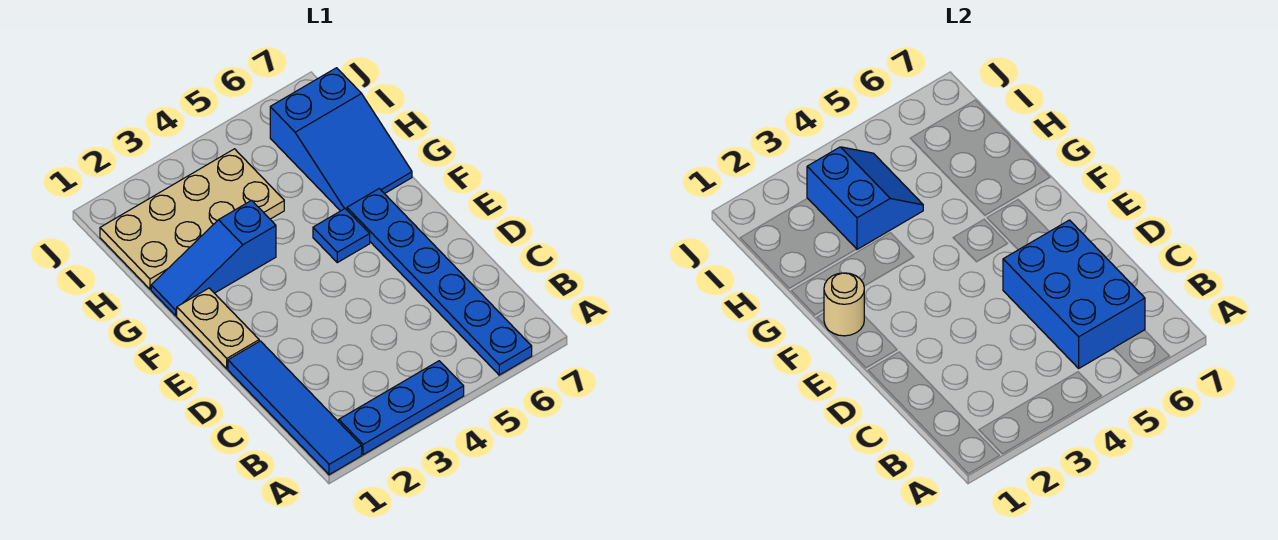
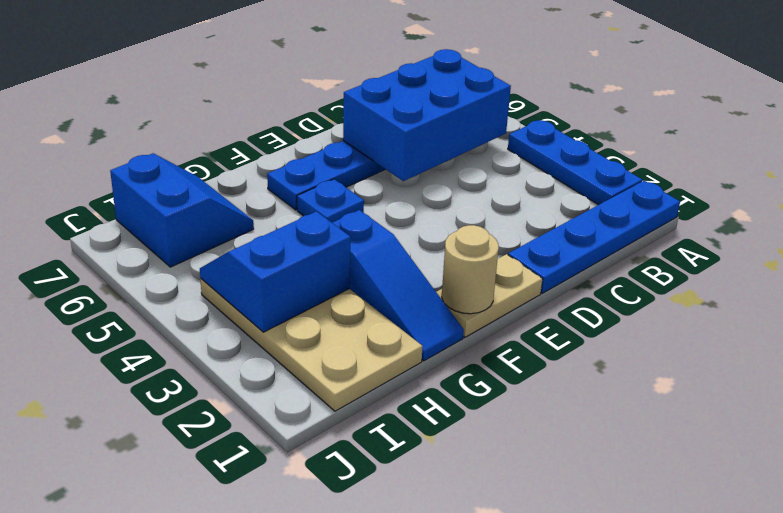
blue 1x4 tile [228,341,362,475] -> blue 1x4 plate [508,181,680,293]
blue 2x3 slope [270,68,412,211] -> blue 2x2 slope [110,153,254,267]

